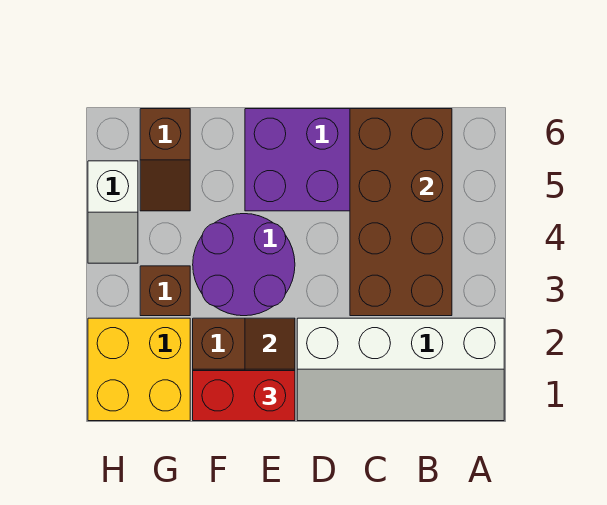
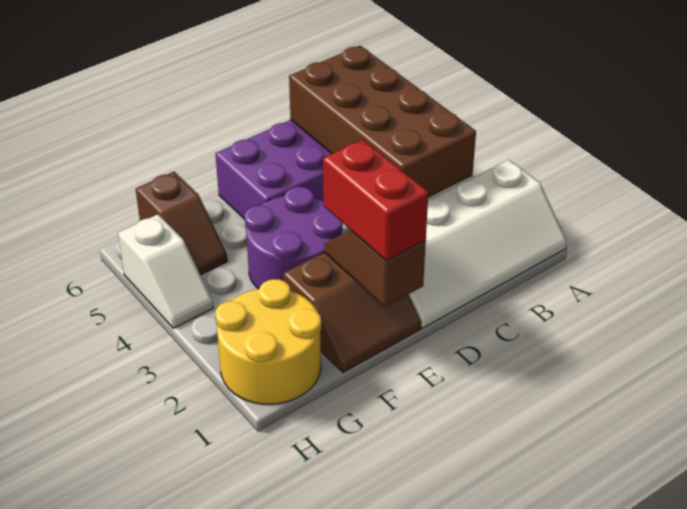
red 1x2 brick [193,371,295,421] -> red 1x2 brick turned to [323,140,428,261]
yellow 2x2 brick [88,318,190,421] -> yellow 2x2 round brick [215,279,321,404]
brown 1x1 brick [140,266,190,316] -> none

